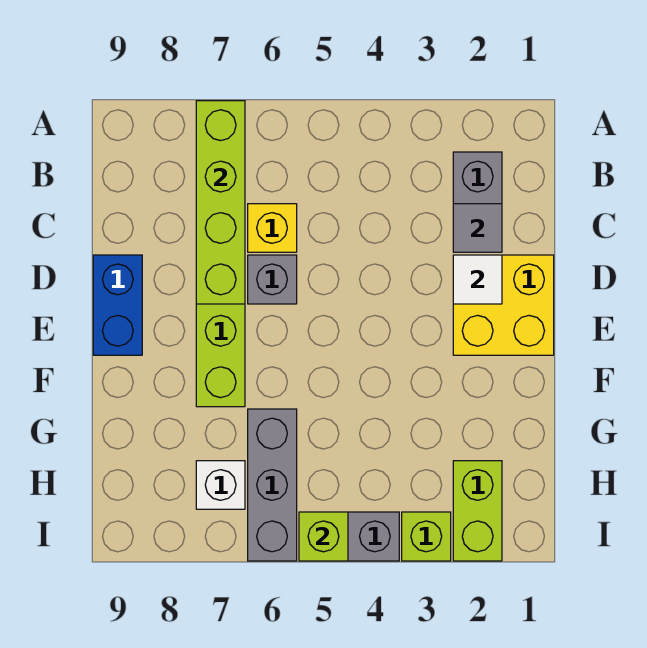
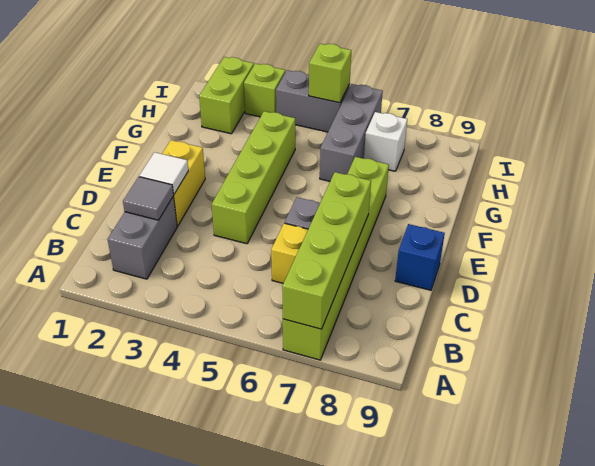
yellow 2x2 brick [453,255,554,355] -> yellow 1x2 brick [162,140,205,226]
none -> lime 1x4 brick [212,111,295,244]
blue 1x2 brick [93,255,142,355] -> blue 1x1 brick [395,224,445,290]

